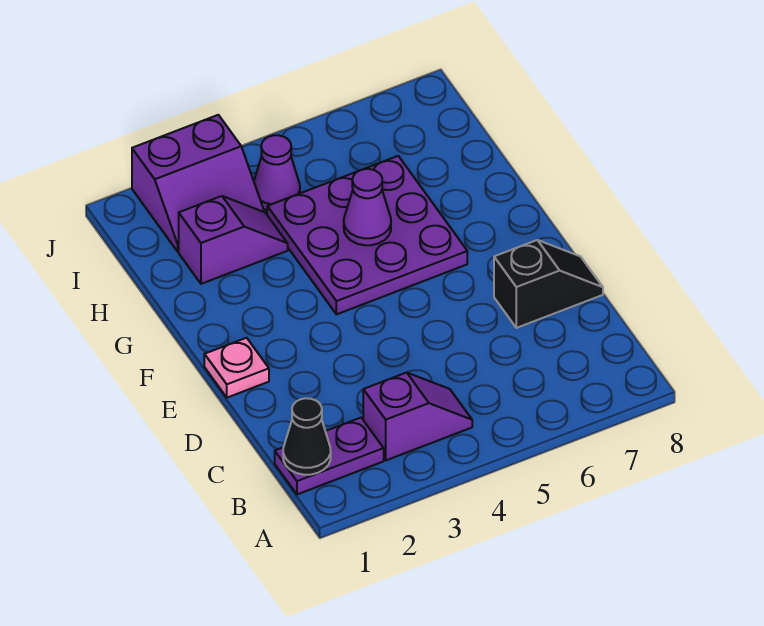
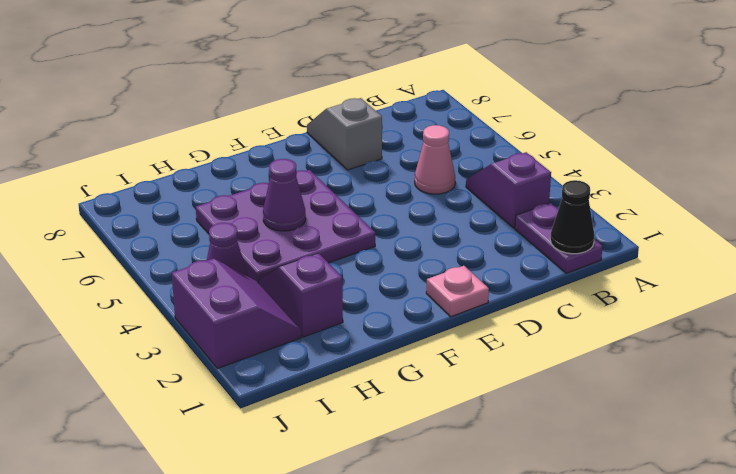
none -> pink 1x1 cone [415,125,455,194]
black 1x2 slope [494,240,603,328] -> grey 1x2 slope [307,98,382,170]

